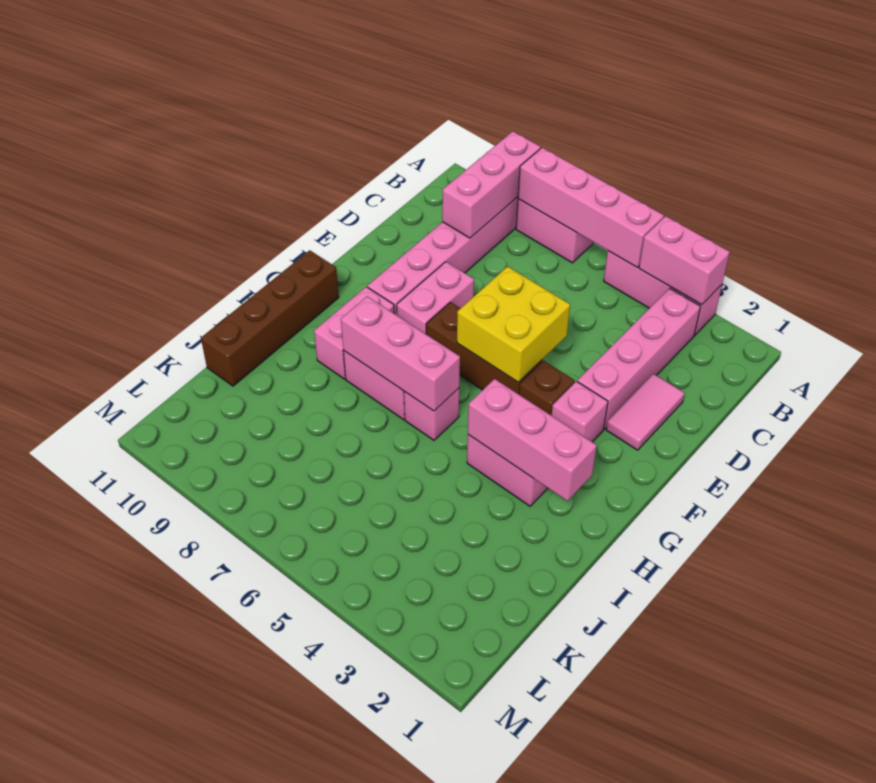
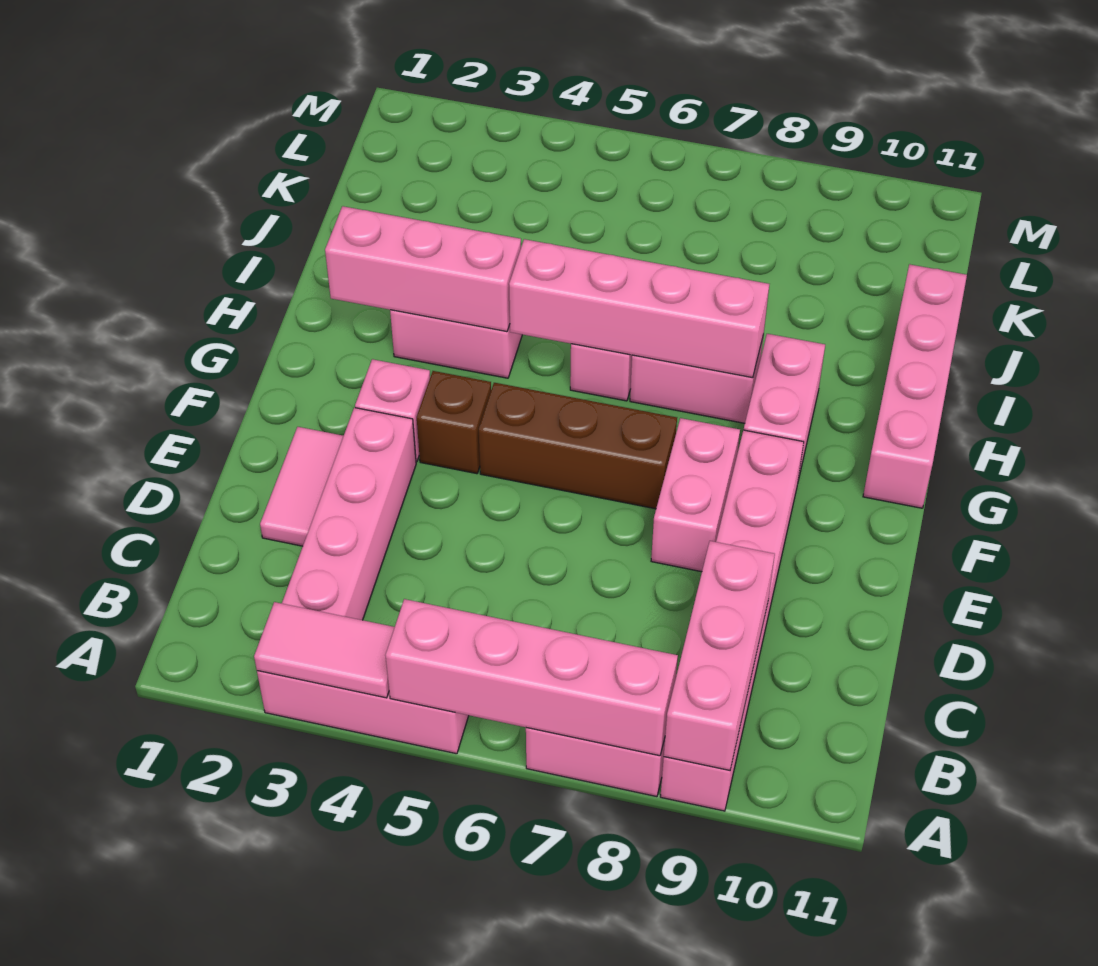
pink 1x2 brick [639,216,730,305] -> pink 1x2 tile [254,602,395,698]
yellow 2x2 brick [457,266,570,382] -> none
brown 1x4 brick [201,250,339,386] -> pink 1x4 brick [863,264,967,508]
pink 1x3 brick [341,296,460,411] -> pink 1x4 brick [509,239,769,378]

